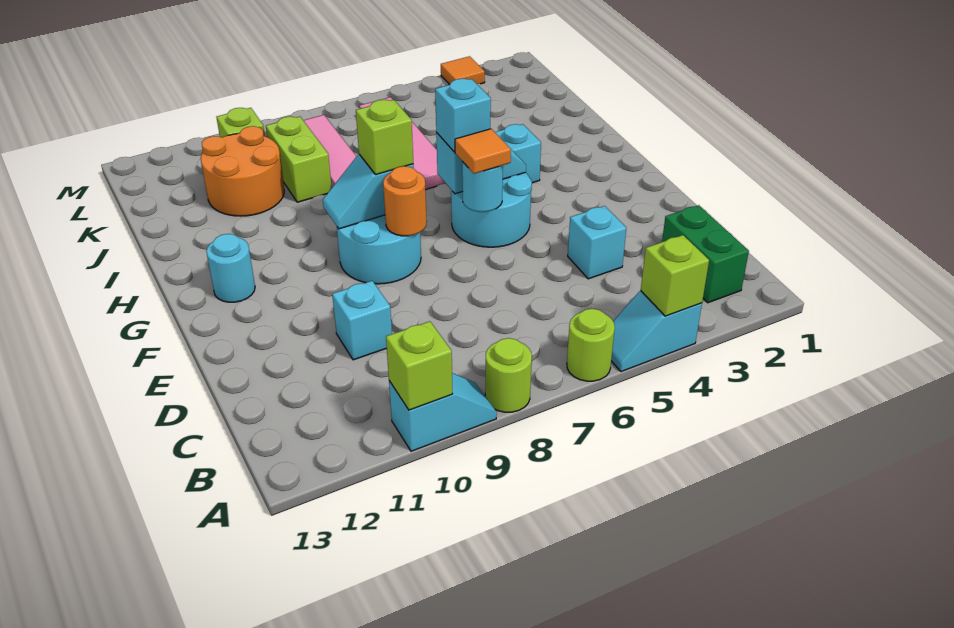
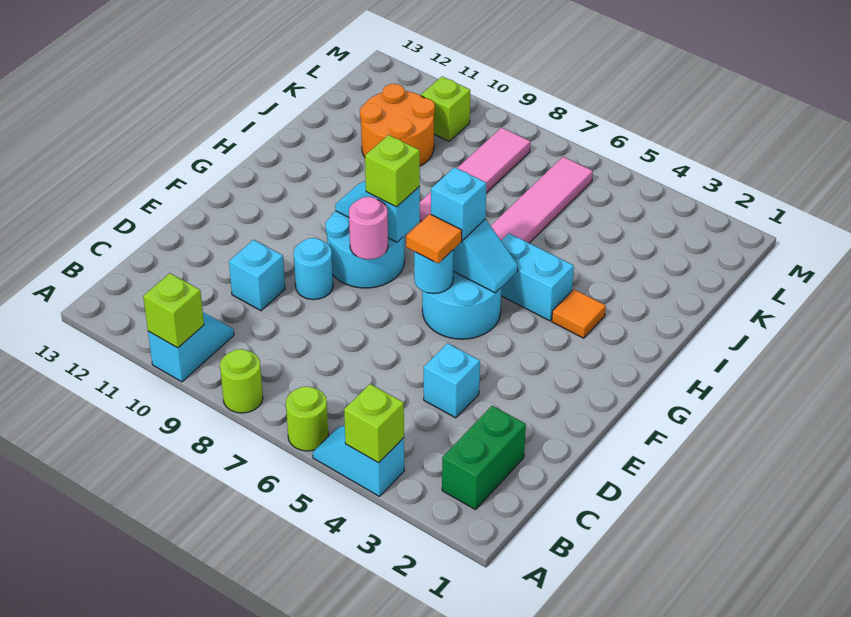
cyan 1x2 slope [389,373,497,451] -> cyan 1x2 slope turned to [148,313,234,382]
orange 1x1 round brick [383,166,427,236] -> pink 1x1 round brick [349,197,388,259]
cyan 1x1 round brick [206,234,255,302] -> cyan 1x1 round brick moved to [294,238,333,300]
lime 1x2 brick [266,117,332,202] -> none
orange 1x1 tile [441,56,485,85] -> orange 1x1 tile moved to [552,289,606,338]

